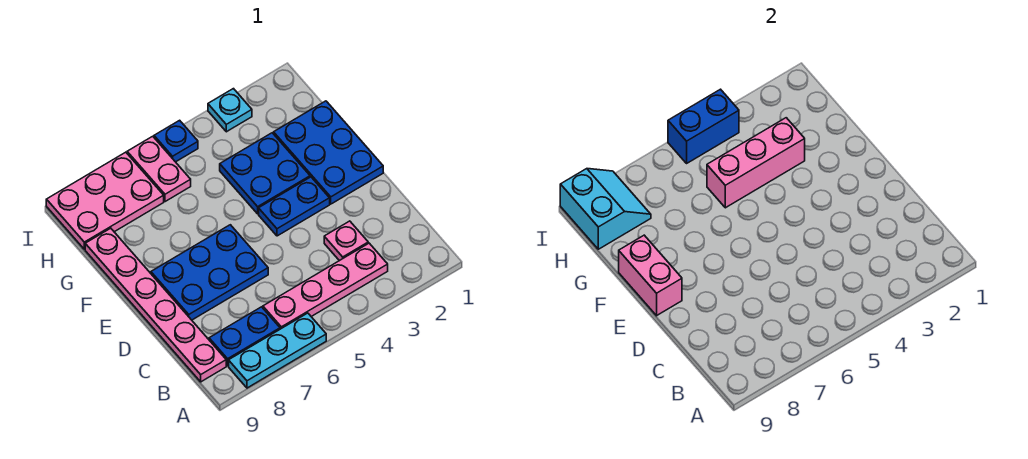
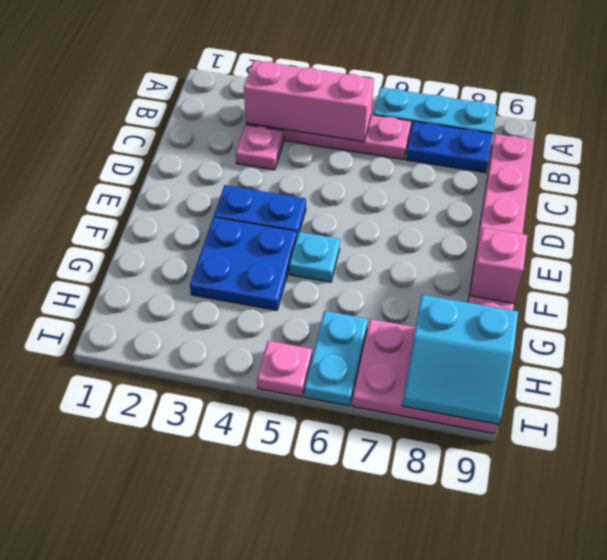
blue 2x3 plate [151,225,268,320] -> none
blue 2x3 plate [274,101,383,204] -> none
pink 1x2 brick [619,235,682,316] -> pink 1x1 brick [470,228,527,303]
pink 1x3 brick [707,118,805,208] -> pink 1x3 brick moved to [244,61,374,142]
pink 1x2 plate [127,136,191,202] -> cyan 1x2 plate [305,311,368,406]
cyan 2x2 slope [560,169,651,249] -> cyan 2x2 slope turned to [402,295,518,424]
cyan 1x1 plate [208,89,252,132] -> cyan 1x1 plate moved to [289,232,340,282]
blue 1x2 brick [668,89,739,163] -> none
blue 1x1 plate [154,120,198,162] -> pink 1x1 plate [257,341,312,397]

